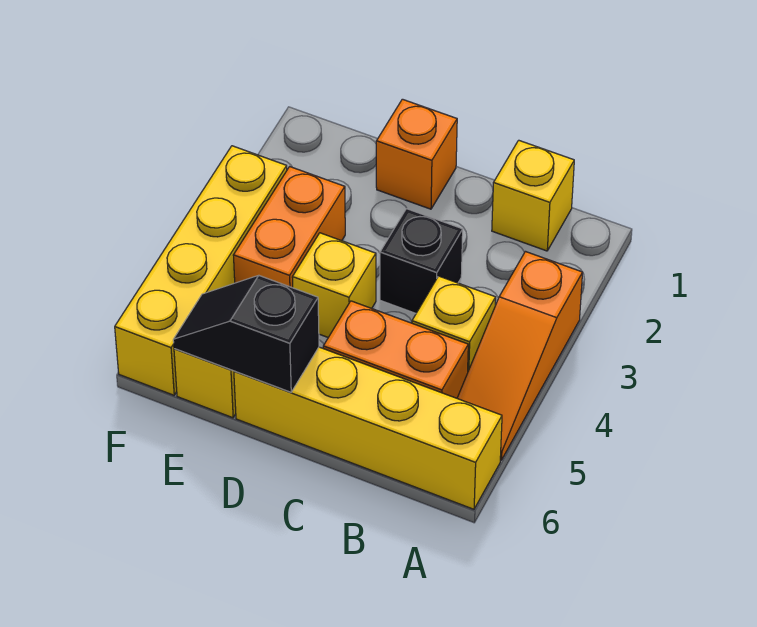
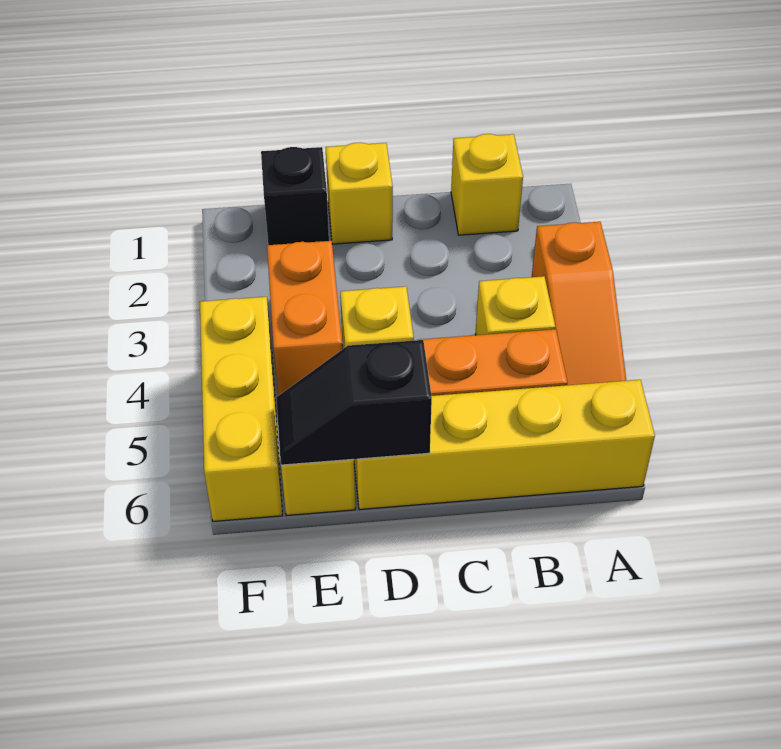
black 1x1 brick [380,209,463,313] -> black 1x1 brick moved to [261,147,329,245]
orange 1x1 brick [376,99,457,209] -> yellow 1x1 brick [325,143,393,244]
yellow 1x4 brick [115,146,287,395] -> yellow 1x3 brick [200,297,282,521]

